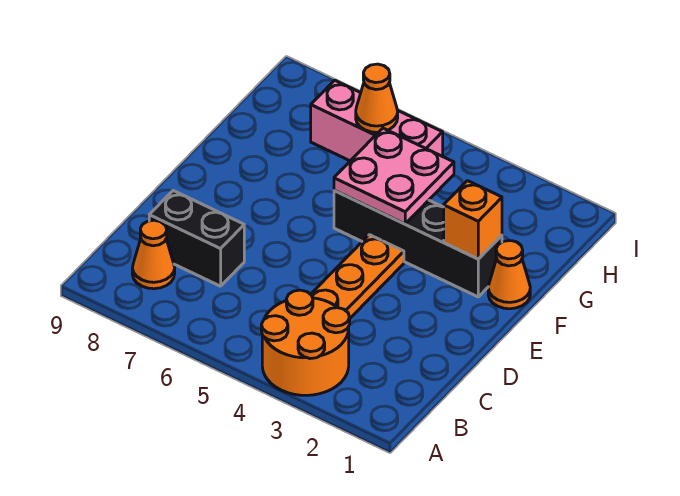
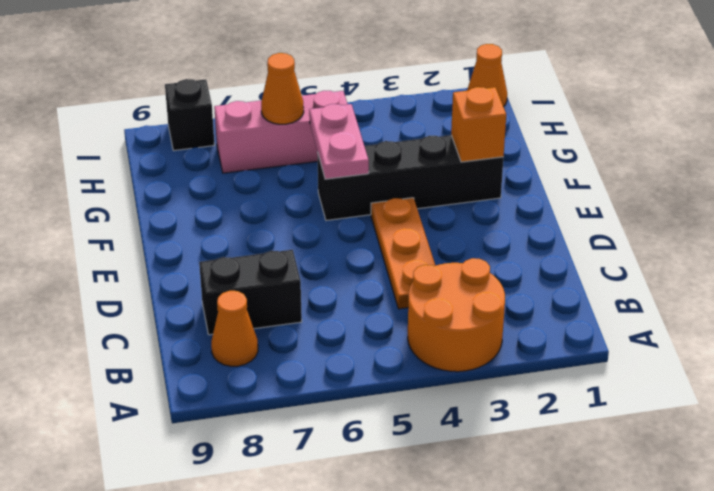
orange 1x1 cone [488,241,530,309] -> orange 1x1 cone moved to [467,44,507,107]
pink 2x2 plate [334,128,454,224] -> pink 1x2 plate [309,104,369,179]
none -> black 1x1 brick [165,79,214,151]

